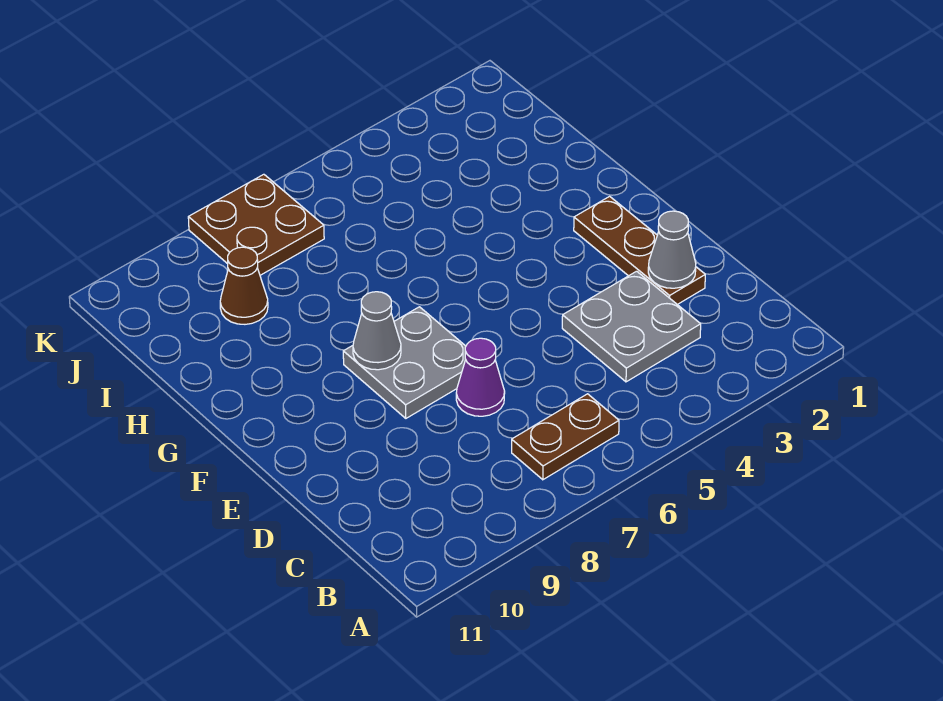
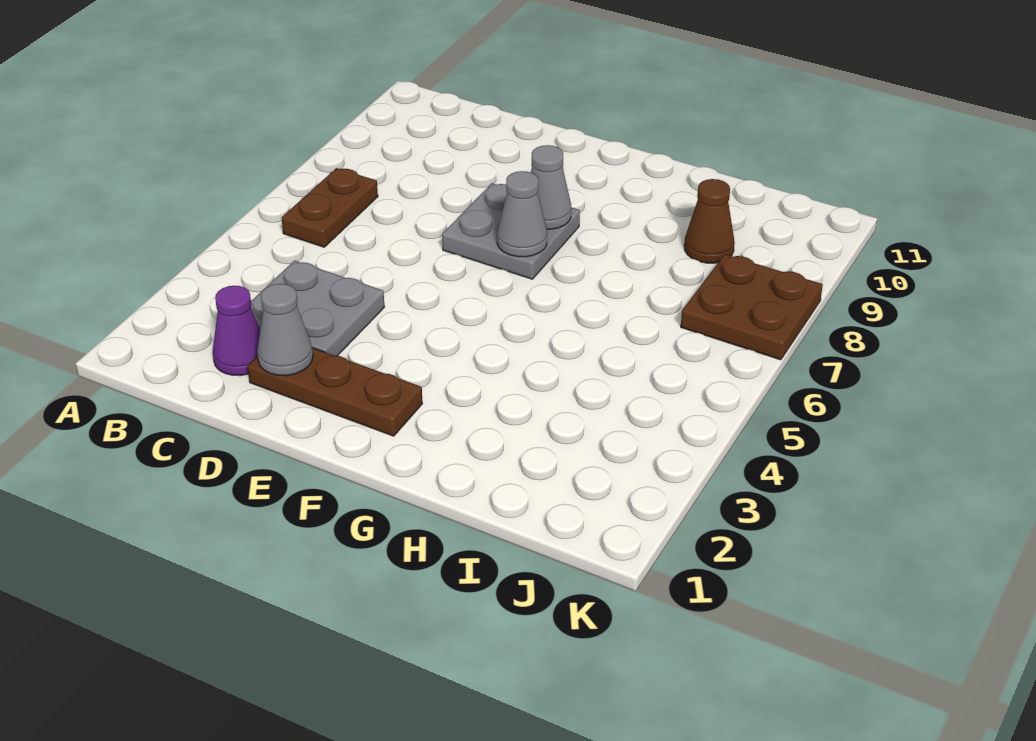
purple 1x1 cone [456,338,505,416] -> purple 1x1 cone moved to [213,286,260,376]
none -> grey 1x1 cone [497,171,547,257]

